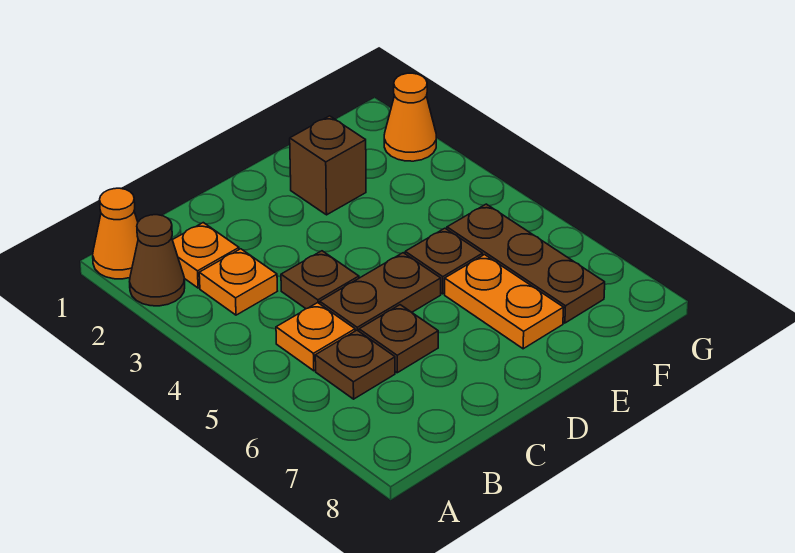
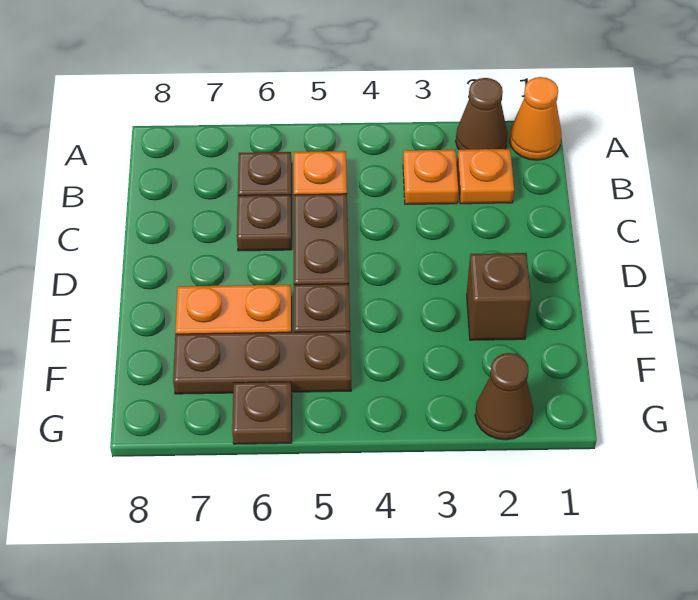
brown 1x1 plate [281,251,359,309] -> brown 1x1 plate moved to [232,382,292,444]
orange 1x1 cone [384,73,436,161] -> brown 1x1 cone [475,353,533,440]

